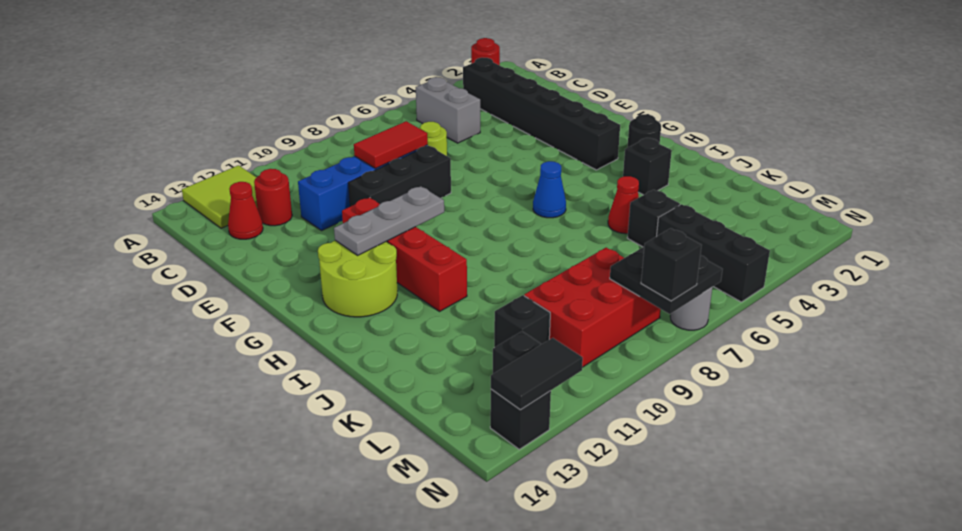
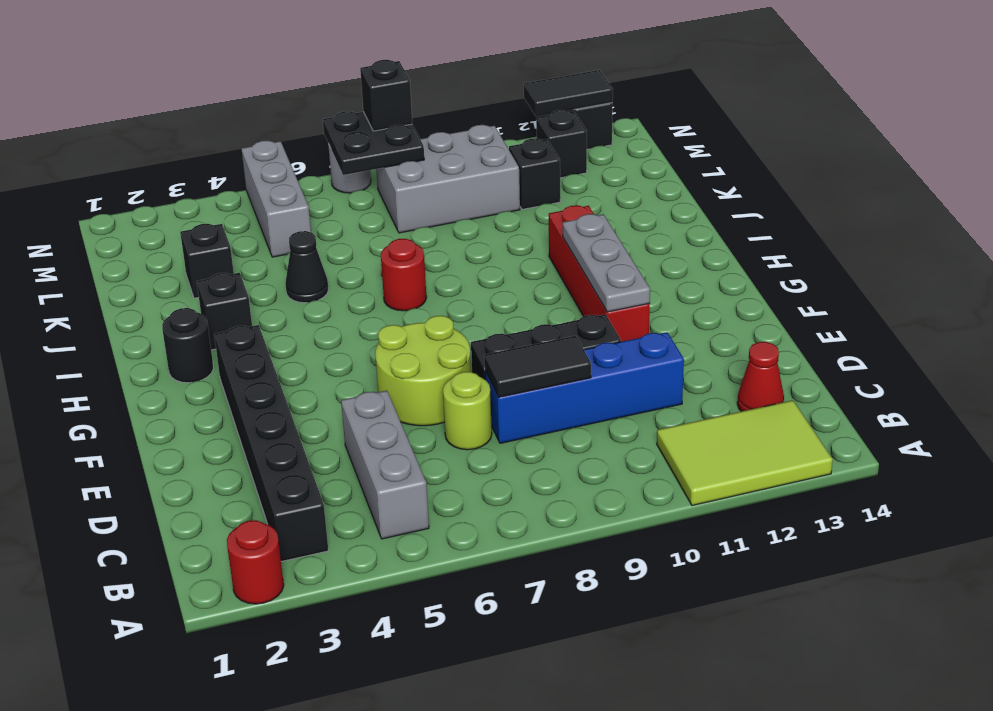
lime 2x2 tile [182,165,257,228] -> lime 2x3 tile [657,400,833,506]
grey 1x2 brick [416,77,480,143] -> grey 1x3 brick [341,391,429,539]
red 1x1 round brick [254,169,292,226] -> red 1x1 round brick moved to [381,239,426,311]
red 1x2 tile [354,121,428,169] -> black 1x2 tile [484,336,591,397]
grey 1x3 plate [334,186,444,255] -> grey 1x3 plate turned to [563,214,650,312]
lime 2x2 round brick [318,240,397,317] -> lime 2x2 round brick moved to [375,316,471,426]
blue 1x1 cone [533,161,566,218] -> none
red 1x1 cone [608,176,639,234] -> black 1x1 cone [285,231,329,303]
black 1x1 brick [627,190,680,247] -> black 1x1 brick moved to [180,224,234,298]
black 1x3 brick [657,204,770,302] -> grey 1x3 brick [242,141,311,257]
red 2x3 brick [524,248,661,367] -> grey 2x3 brick [376,125,520,233]

